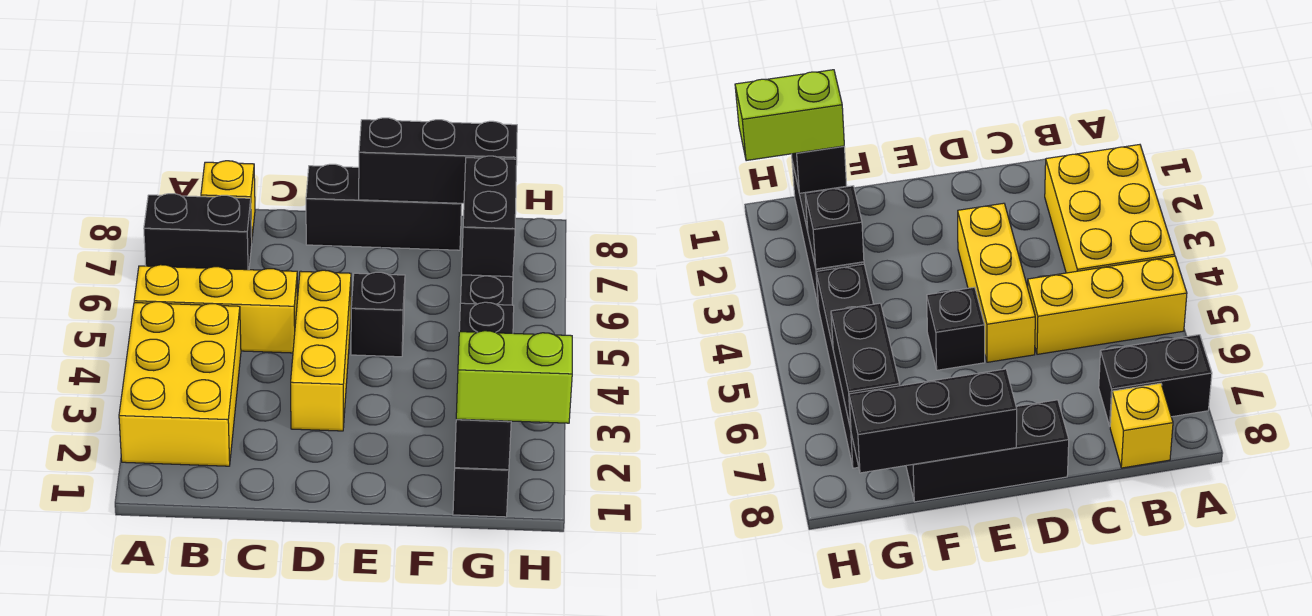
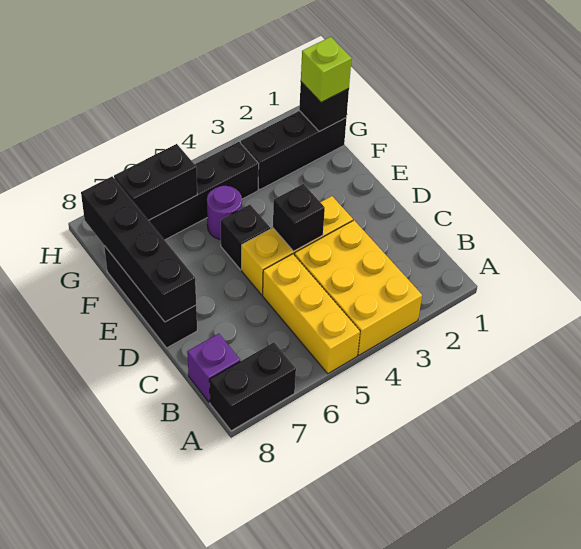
yellow 2x3 brick [119,302,241,466] -> yellow 2x3 brick turned to [294,220,422,355]
black 1x2 brick [144,194,252,270] -> black 1x2 brick turned to [209,342,296,431]
yellow 1x1 brick [201,161,255,237] -> purple 1x1 brick [187,334,240,402]
black 1x3 brick [359,118,517,204] -> black 1x4 brick [81,176,196,322]
none -> purple 1x1 round brick [207,186,242,240]
lime 1x2 brick [456,331,572,423] -> lime 1x1 brick [301,37,352,102]
black 1x1 brick [459,302,514,333] -> black 1x1 brick moved to [273,184,325,251]

